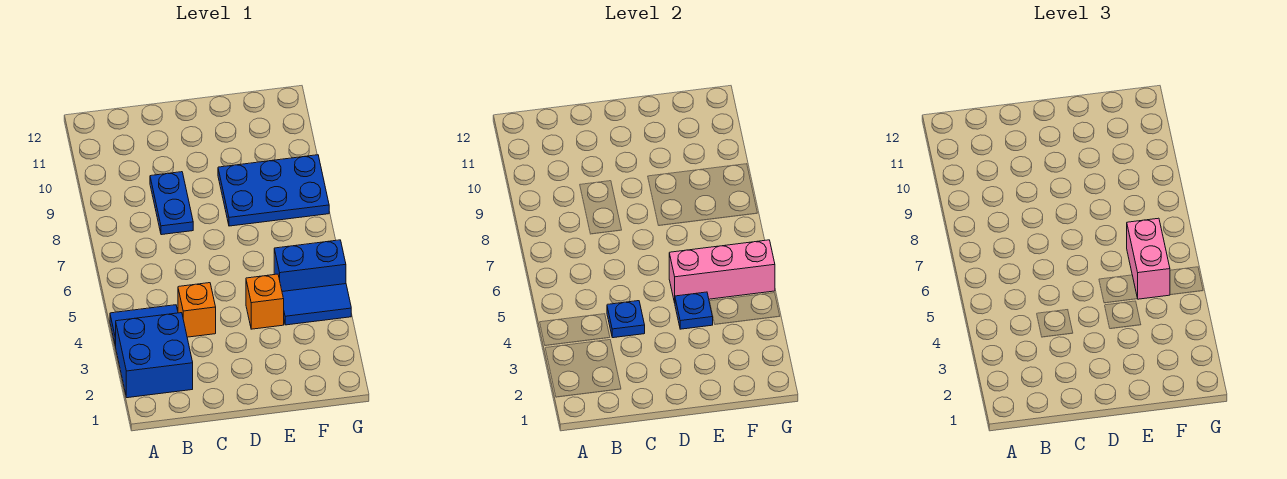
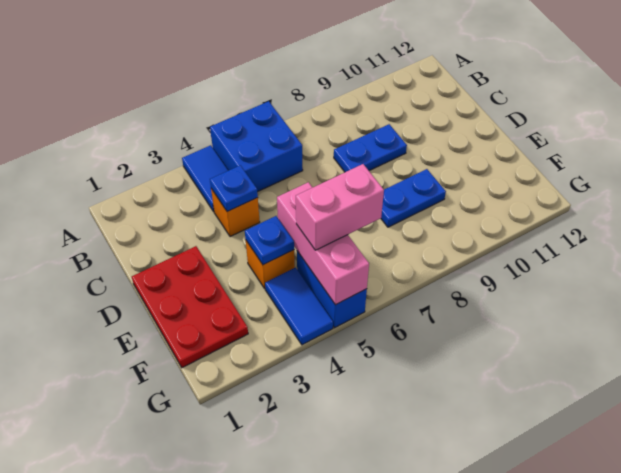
blue 2x2 brick [115,313,193,398] -> blue 2x2 brick moved to [210,101,303,192]
none -> red 2x3 plate [132,246,248,368]
blue 2x3 plate [218,155,329,226] -> blue 1x2 plate [381,169,446,227]

